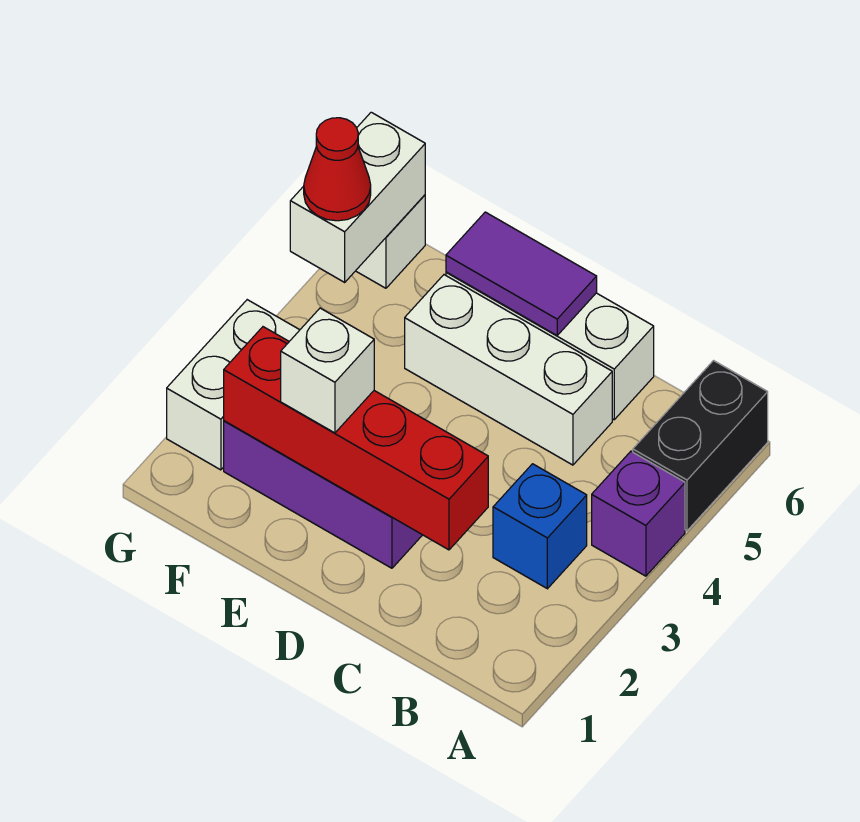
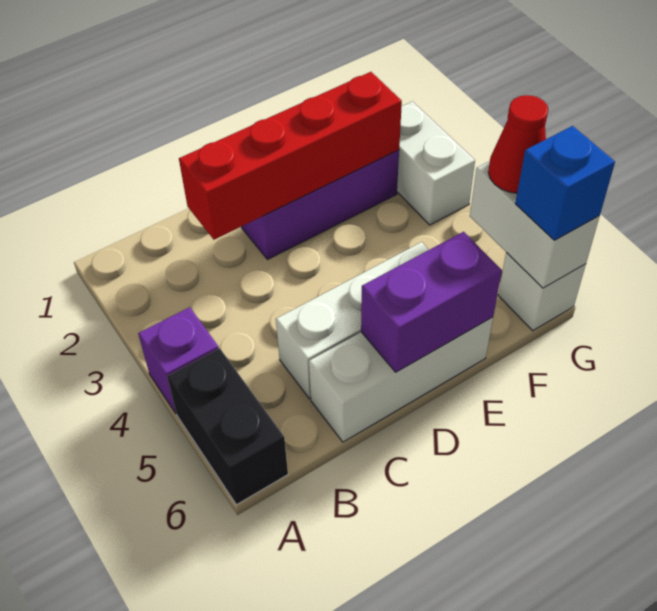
blue 1x1 brick [493,464,587,589] -> blue 1x1 brick moved to [515,126,615,240]
purple 1x2 tile [446,212,597,335] -> purple 1x2 brick [361,232,502,372]
white 1x1 brick [281,308,374,433] -> none

